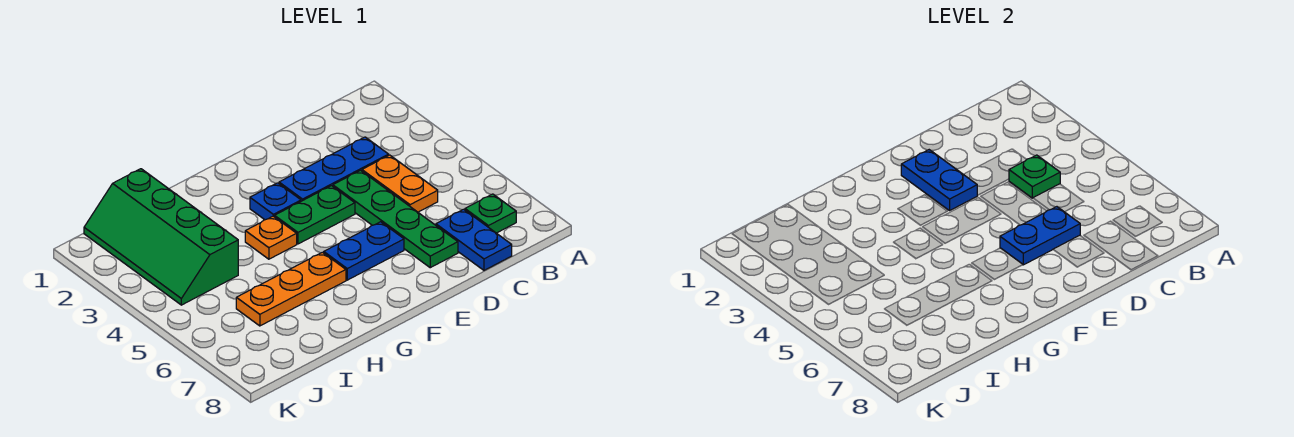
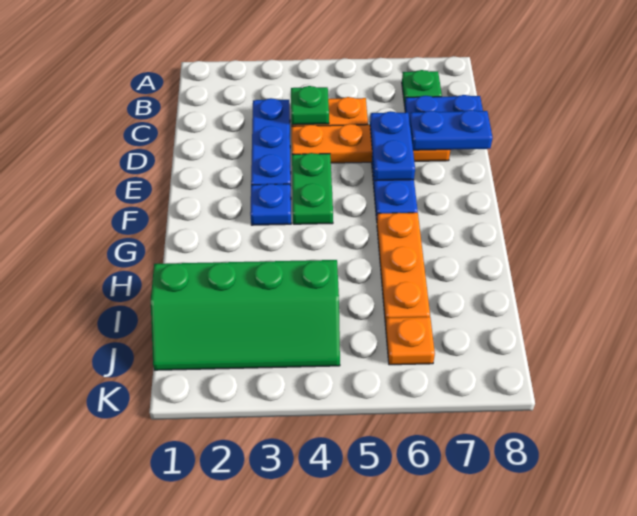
green 1x4 plate [333,170,458,268] -> orange 1x4 plate [292,124,450,163]
blue 1x2 plate [901,150,977,211] -> blue 1x2 plate moved to [409,110,493,150]
orange 1x1 plate [245,216,297,259] -> orange 1x1 plate moved to [386,317,435,365]

